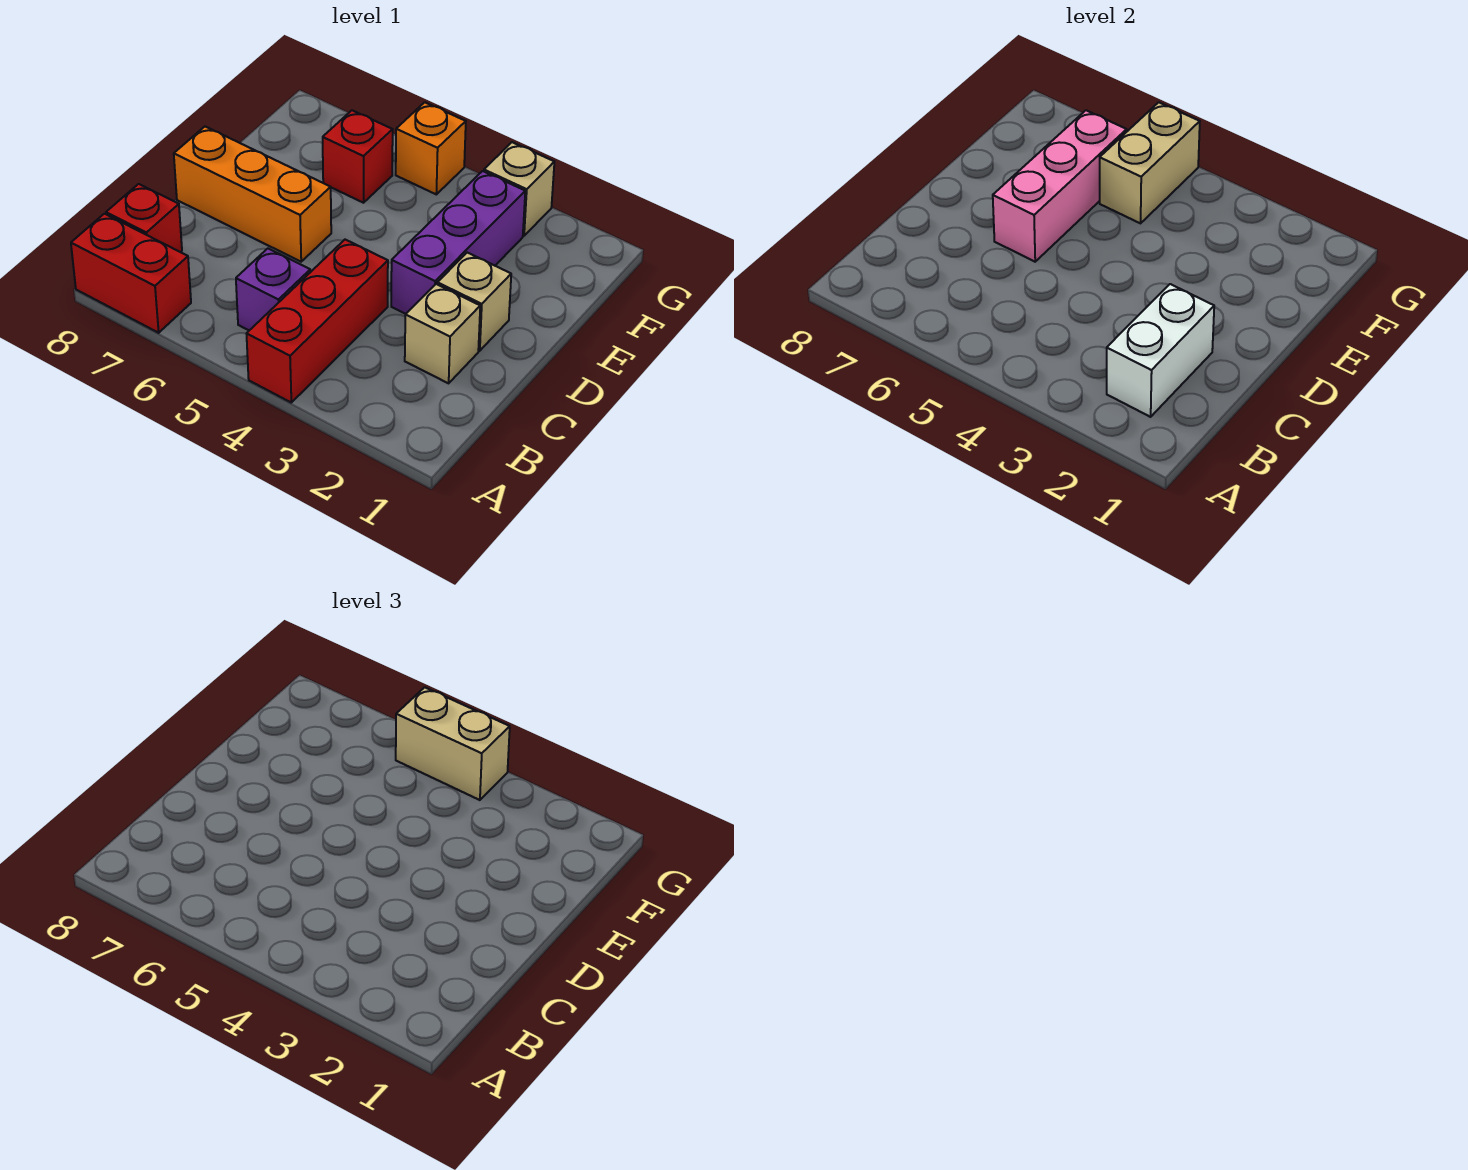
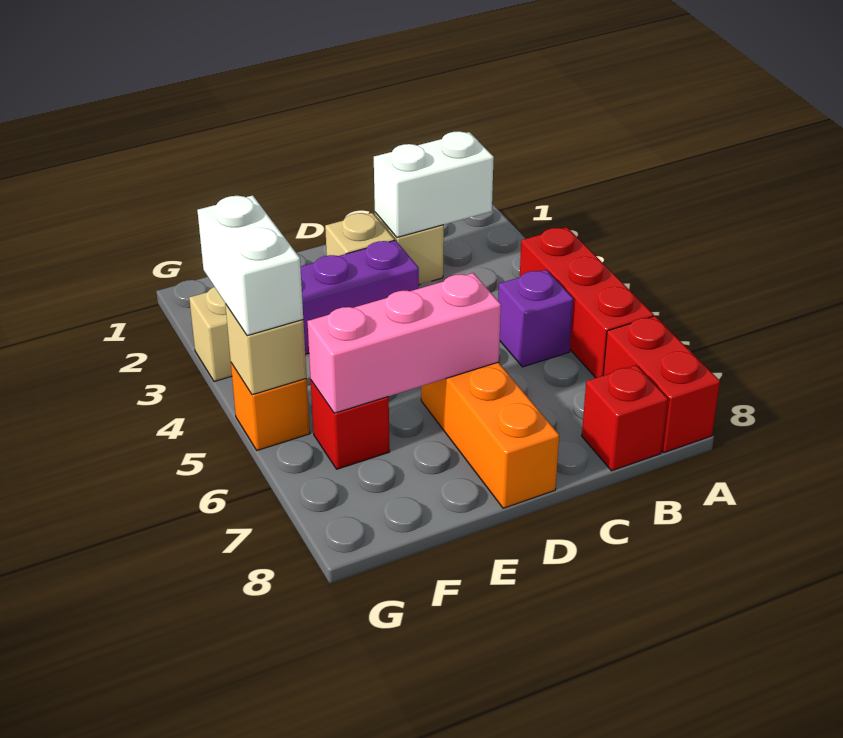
red 1x3 brick [246,240,388,402] -> red 1x3 brick turned to [520,227,654,378]
tan 1x2 brick [1100,102,1200,223] -> tan 1x1 brick [225,304,307,395]
tan 1x2 brick [396,687,510,800] -> white 1x2 brick [197,195,303,336]

